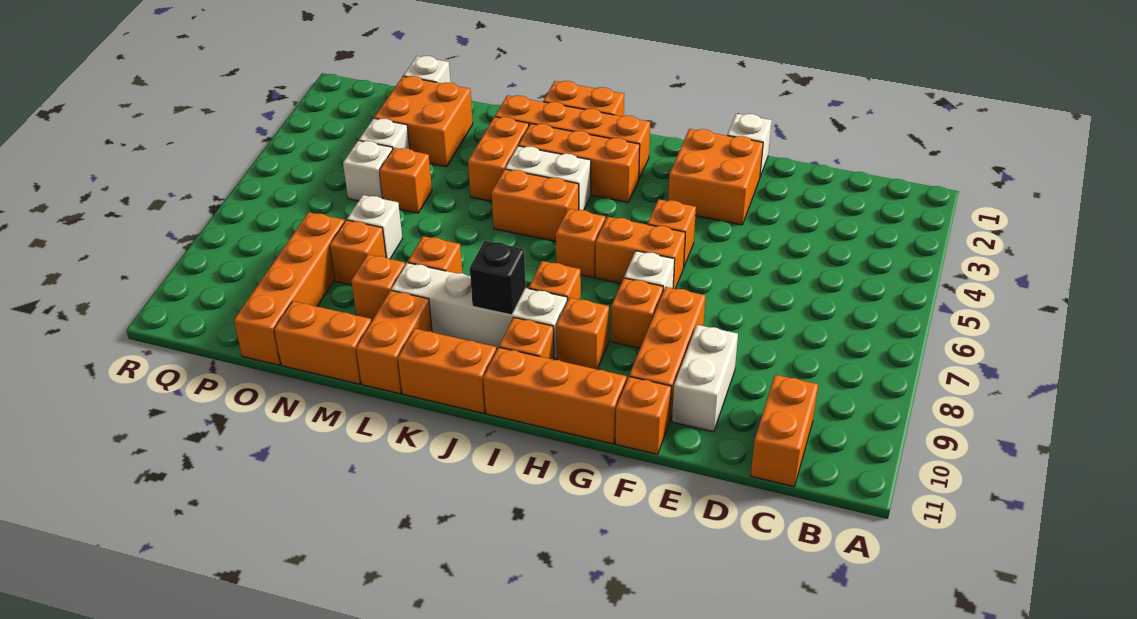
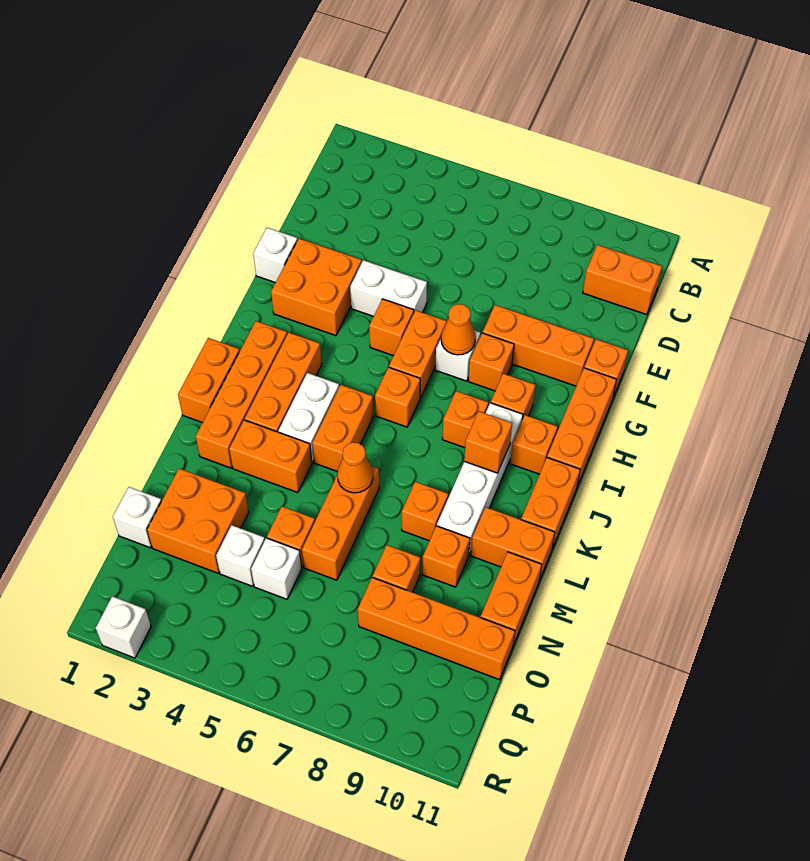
white 1x2 brick [672,325,738,432] -> white 1x2 brick moved to [350,260,427,316]
none -> orange 1x1 cone [441,304,476,355]
black 1x1 brick [470,241,526,315] -> orange 1x1 brick [464,411,512,473]
none -> orange 1x3 brick [302,466,379,580]
none -> orange 1x1 cone [337,442,373,493]
white 1x1 brick [347,195,402,259] -> white 1x1 brick moved to [96,596,151,658]

